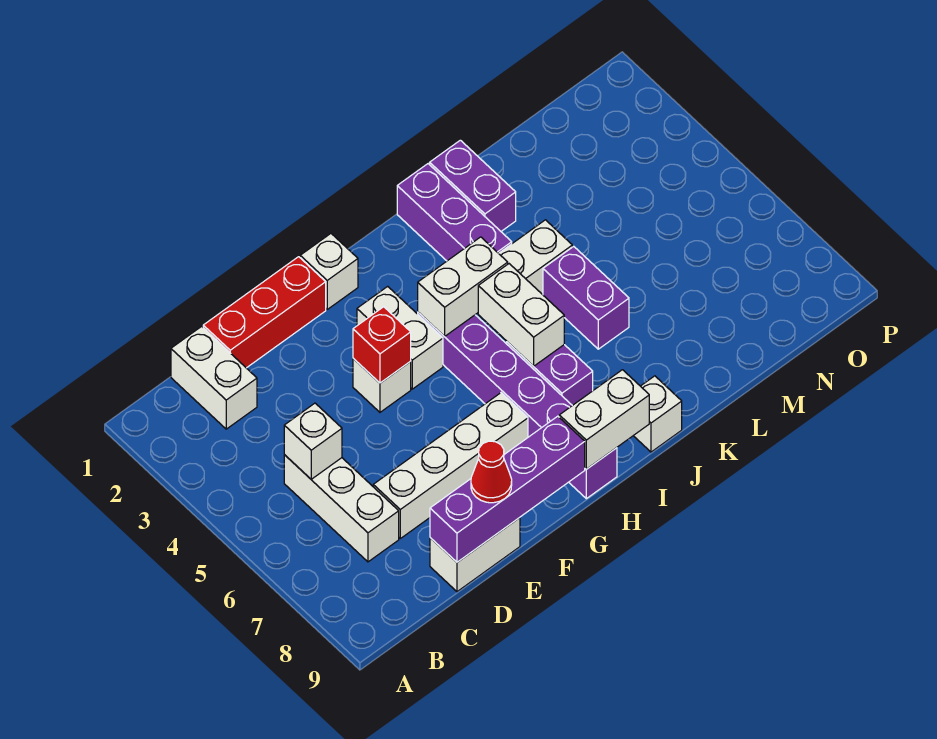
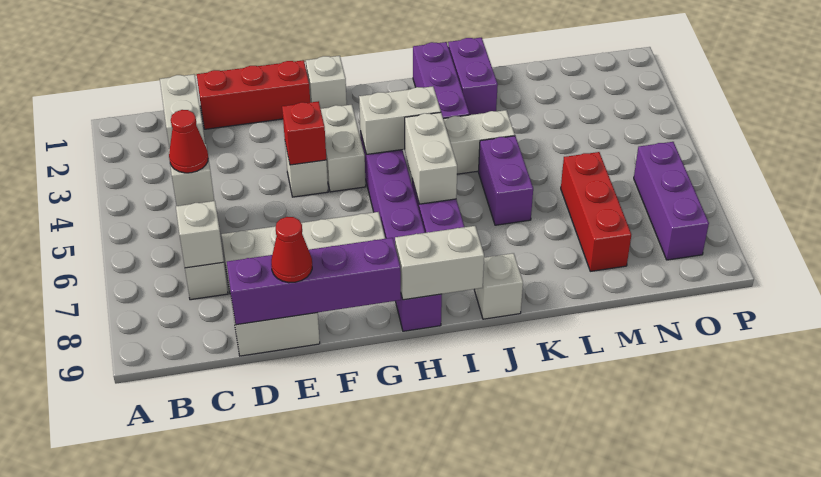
none -> red 1x1 cone [169,110,208,173]
none -> white 1x1 brick [176,201,224,268]
none -> red 1x3 brick [561,152,631,271]
none -> purple 1x3 brick [634,142,709,260]

